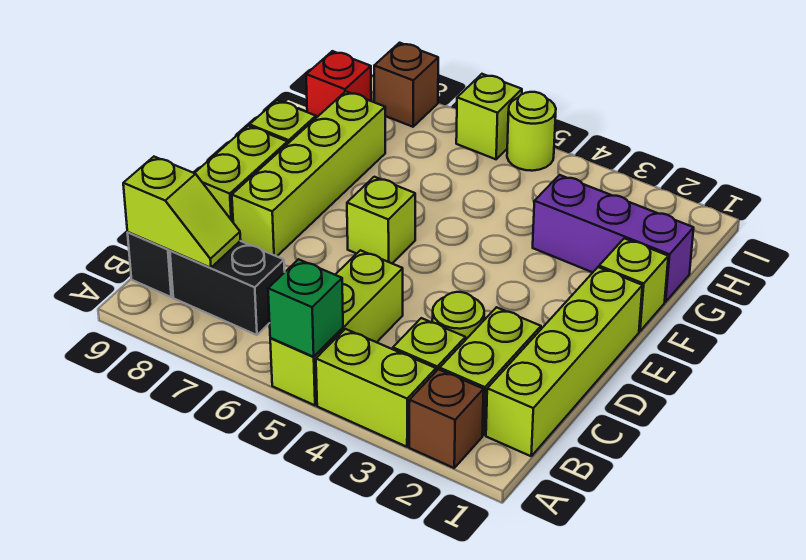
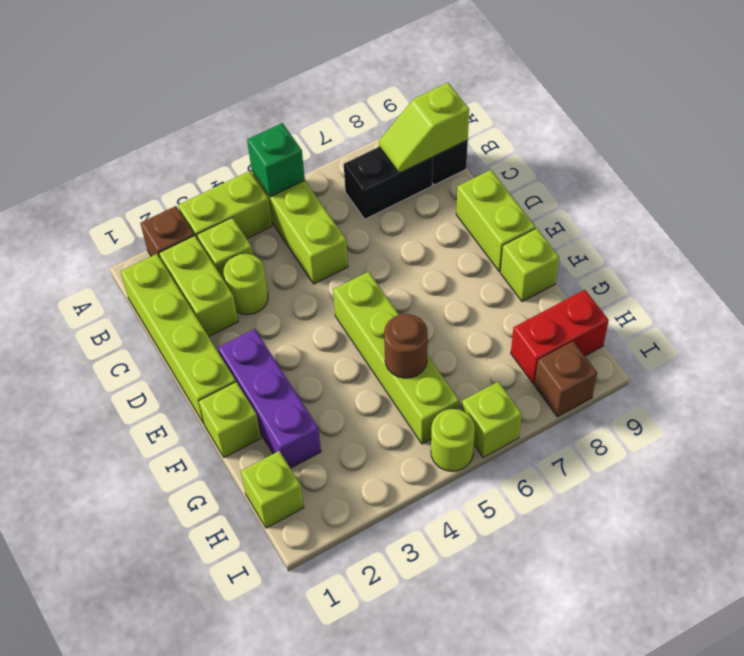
lime 1x4 brick [232,91,385,256] -> lime 1x4 brick moved to [333,272,459,444]
lime 1x1 brick [347,177,415,263] -> lime 1x1 brick moved to [241,451,304,528]
purple 1x3 brick [533,175,694,302] -> purple 1x3 brick turned to [218,329,321,468]
none -> brown 1x1 round brick [384,314,428,378]
red 1x1 brick [306,51,371,118] -> red 1x2 brick [511,290,609,384]

